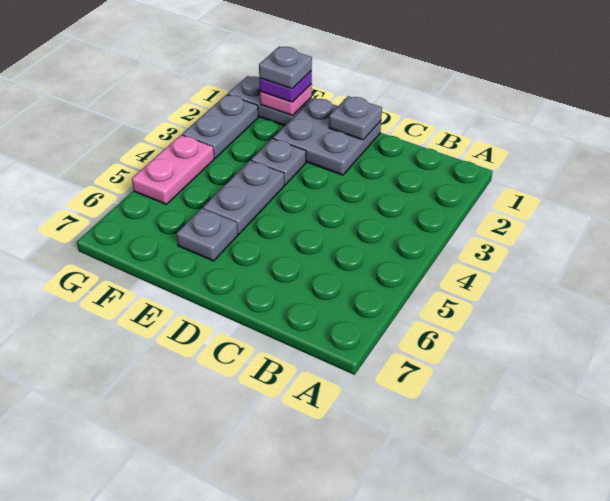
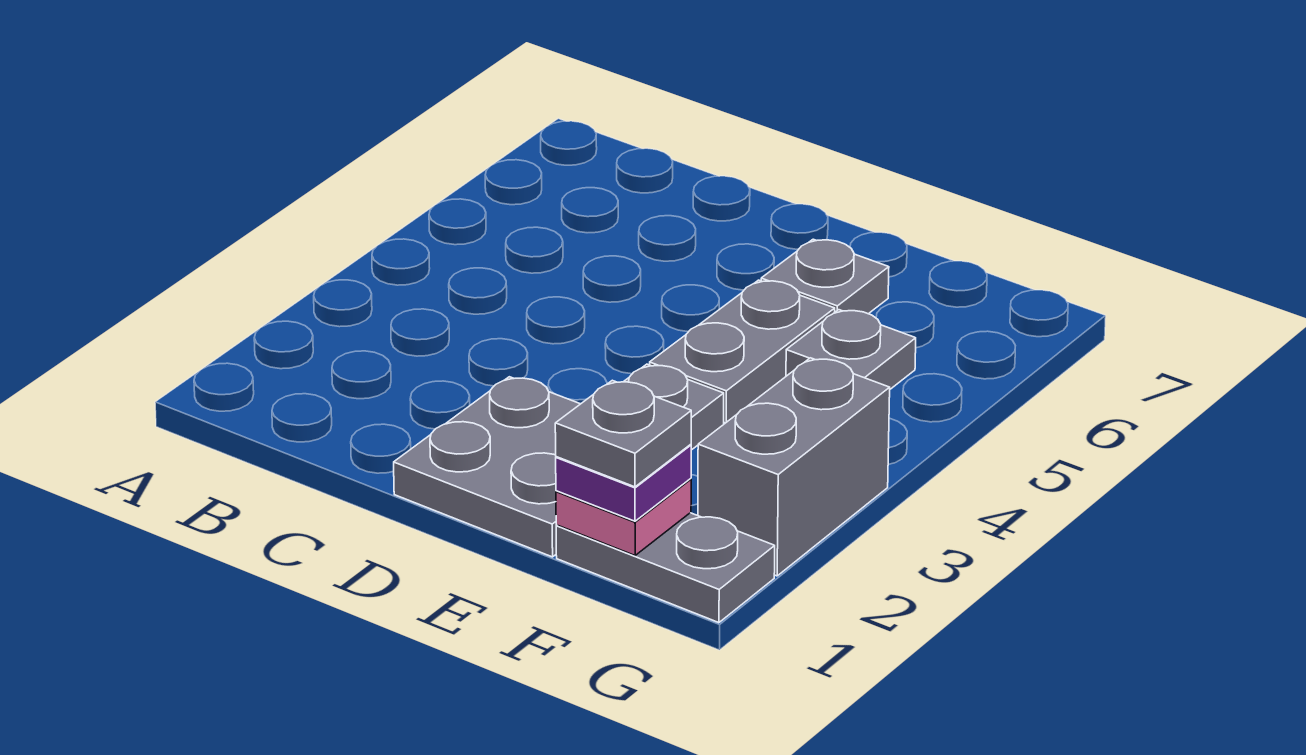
grey 1x1 plate [329,96,382,140] -> grey 1x1 plate moved to [786,310,916,389]
grey 1x2 plate [182,95,258,158] -> grey 1x2 brick [698,358,890,576]
pink 1x2 plate [132,135,214,204] -> none

